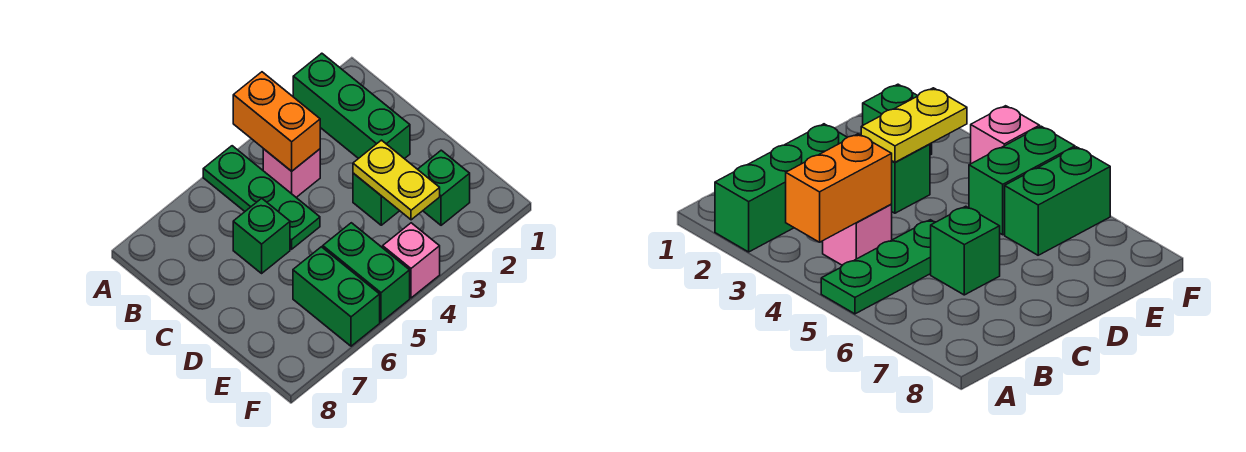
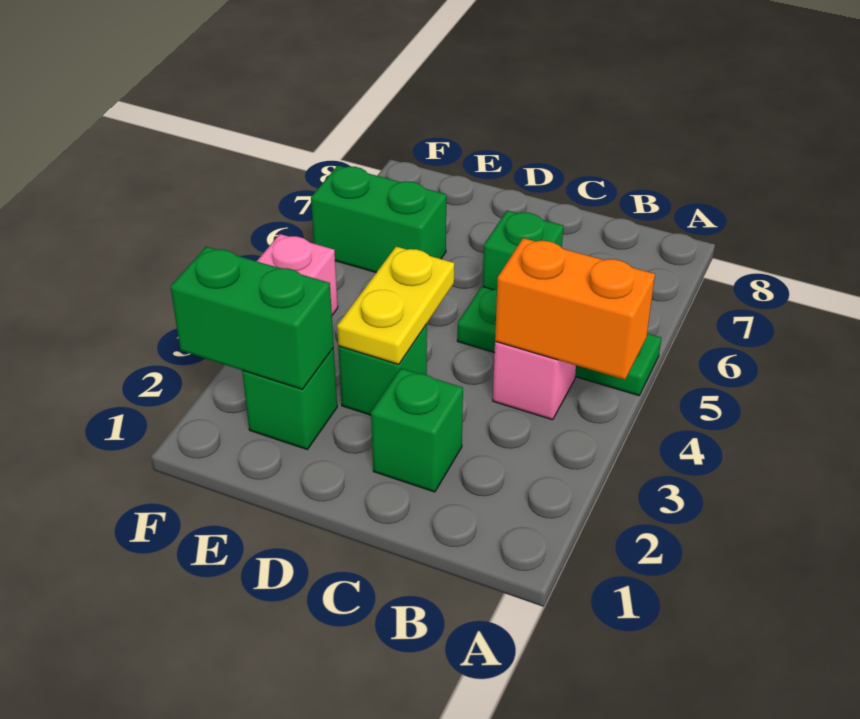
green 1x3 brick [293,53,410,159] -> green 1x1 brick [371,369,463,492]
yellow 1x2 plate [353,140,440,220] -> yellow 1x2 plate turned to [337,247,454,364]
green 1x2 brick [323,223,410,322] -> green 1x2 brick moved to [170,247,334,389]

